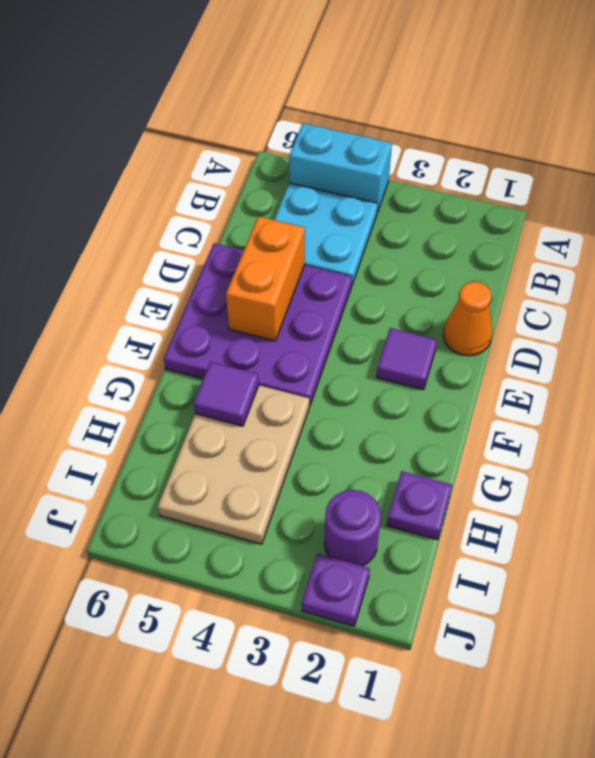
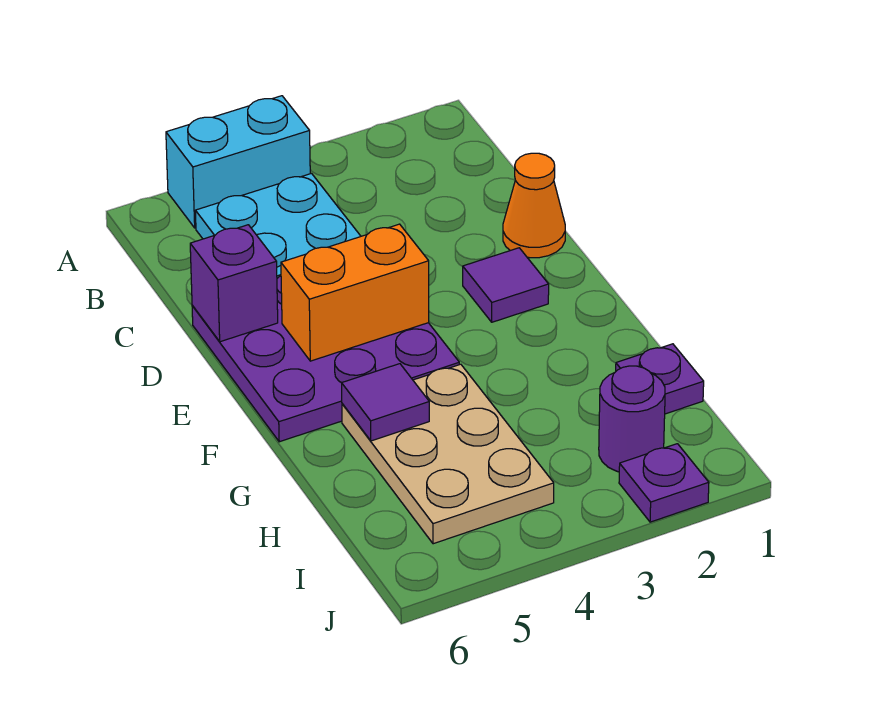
orange 1x2 brick [226,216,305,341] -> orange 1x2 brick turned to [281,224,429,361]
none -> purple 1x1 brick [190,225,278,342]

